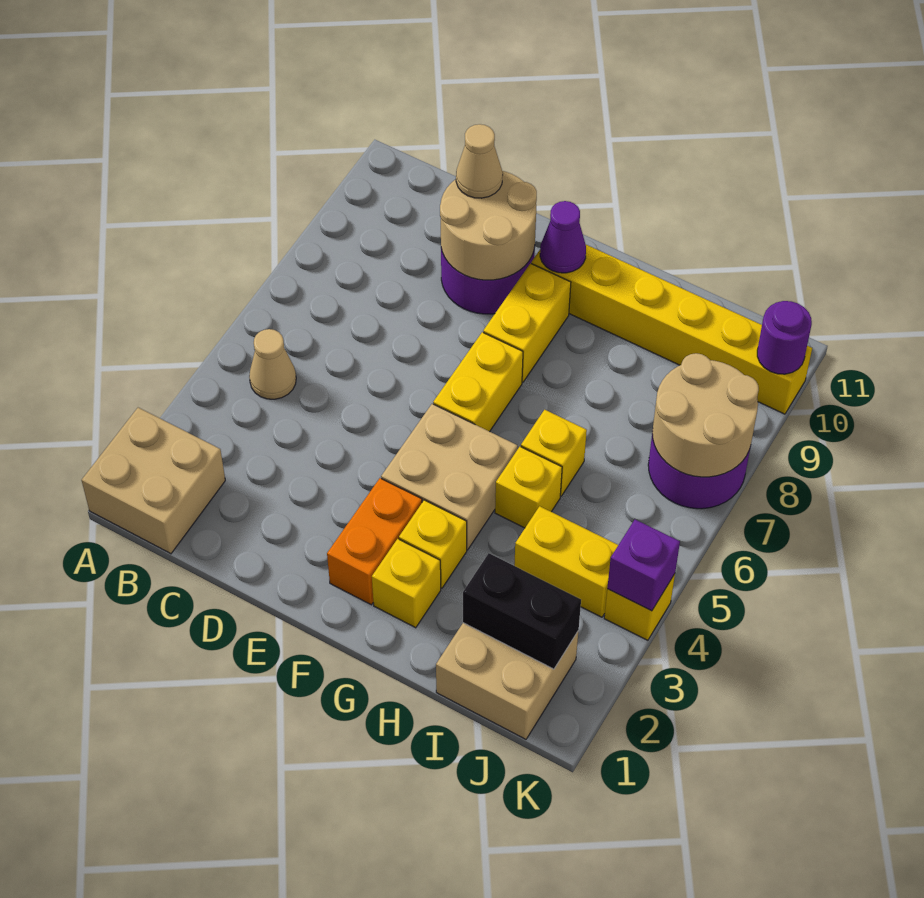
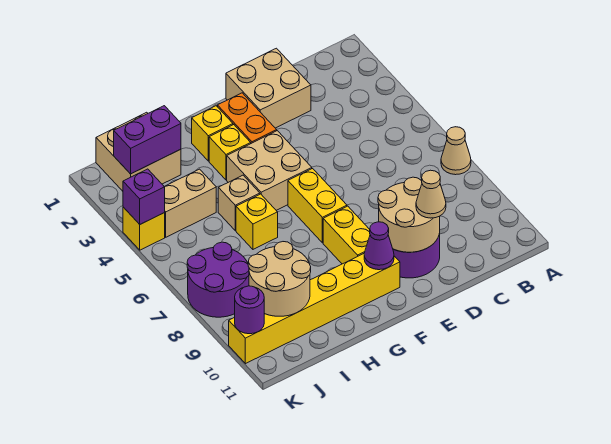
tan 2x2 brick [82,408,225,554] -> tan 2x2 brick moved to [226,48,311,128]
tan 1x1 cone [249,329,296,399] -> tan 1x1 cone moved to [441,127,471,175]
yellow 1x1 brick [495,447,562,528] -> tan 1x1 brick [218,175,260,231]
black 1x2 brick [463,553,581,669] -> purple 1x2 brick [114,106,181,174]
yellow 1x2 brick [514,506,618,617] -> tan 1x2 brick [164,169,216,237]
tan 2x2 round brick [652,353,759,477] -> tan 2x2 round brick moved to [248,242,311,316]

